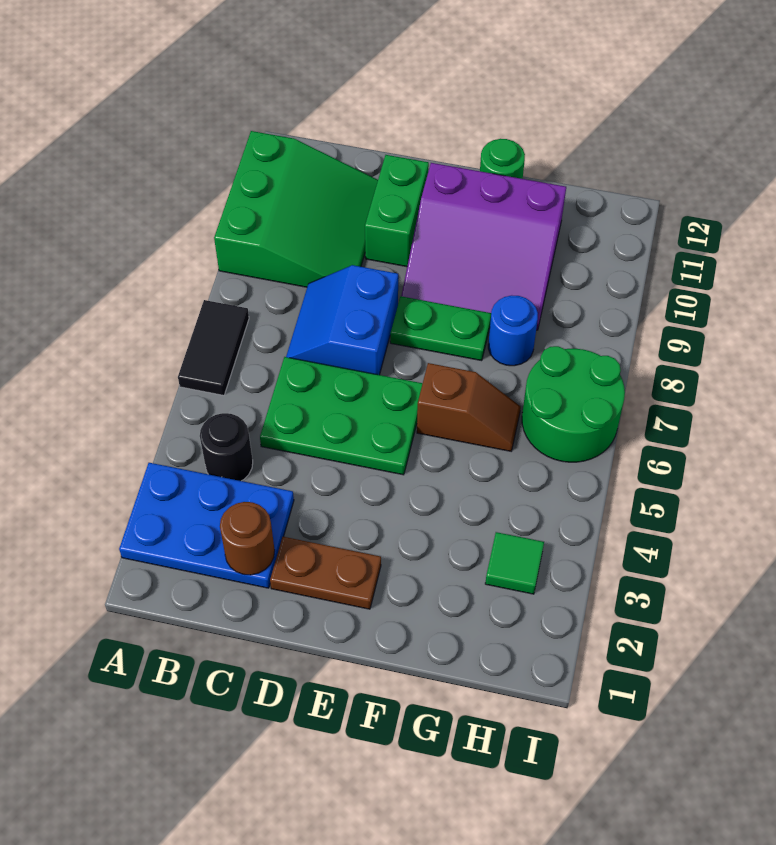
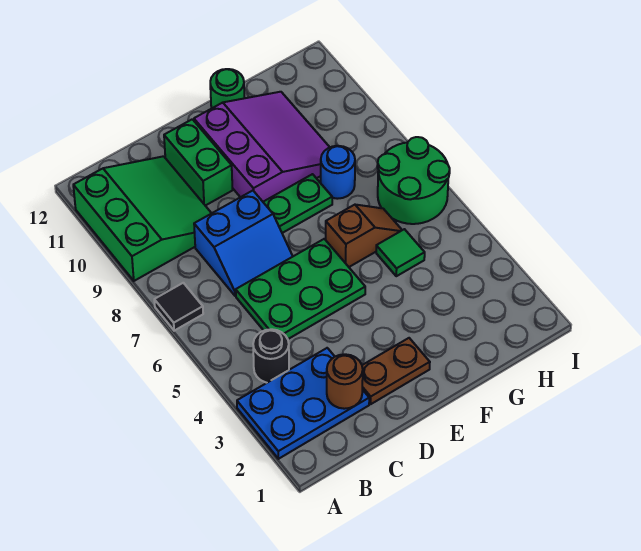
black 1x2 tile [178,300,249,395] -> black 1x1 tile [154,283,203,331]
blue 2x2 slope [286,265,398,375] -> blue 2x2 slope turned to [194,191,293,296]
purple 3x3 slope [401,163,566,330] -> purple 3x3 slope turned to [194,92,330,202]
green 1x1 tile [485,532,544,594] -> green 1x1 tile moved to [376,229,425,276]

